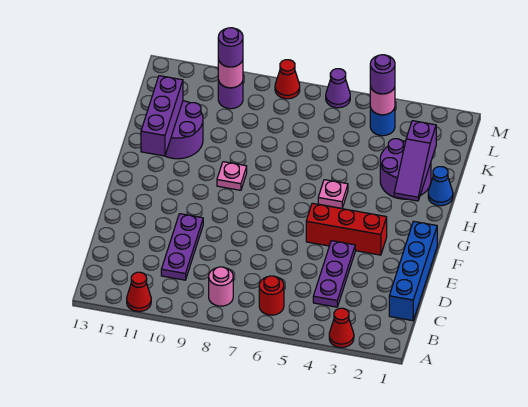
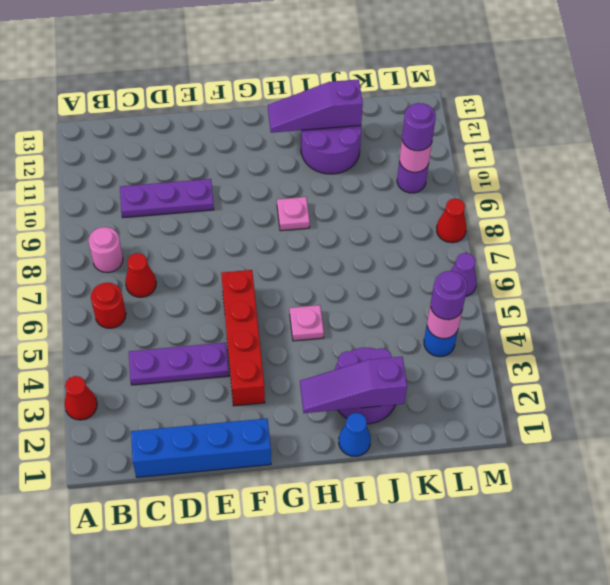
red 1x1 cone [127,272,151,312] -> red 1x1 cone moved to [125,253,156,297]
red 1x3 brick [306,203,387,255] -> red 1x4 brick [221,270,265,406]
purple 1x3 brick [141,76,183,156] -> purple 1x3 slope [268,79,363,133]

